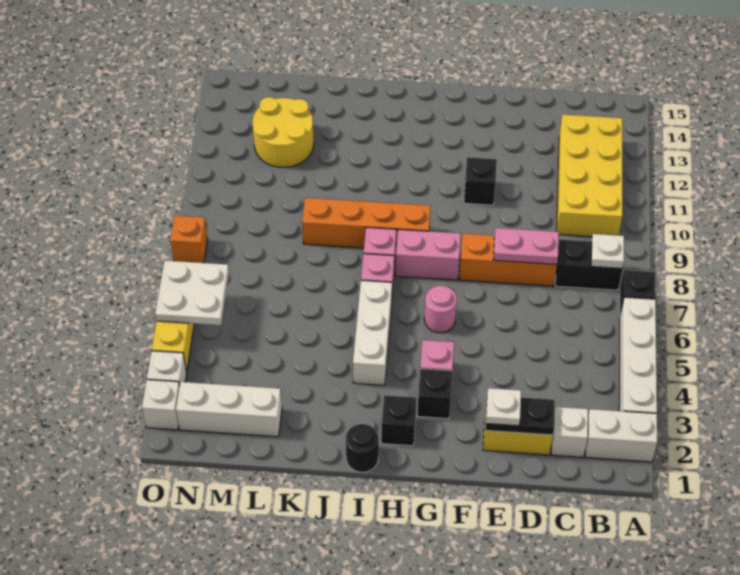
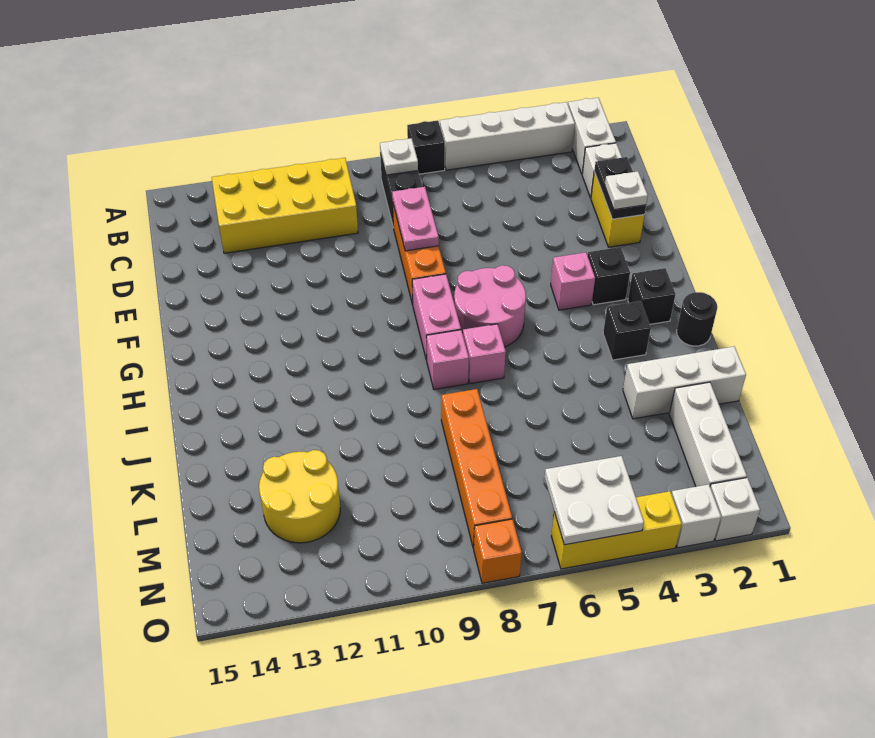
black 1x1 brick [464,157,497,205] -> black 1x1 brick moved to [603,301,651,360]
pink 1x1 round brick [424,286,457,333] -> pink 2x2 round brick [454,265,526,347]
orange 1x4 brick [302,198,430,248] -> orange 1x4 brick moved to [441,389,512,548]
white 1x3 brick [353,280,392,385] -> white 1x3 brick moved to [623,347,746,419]

